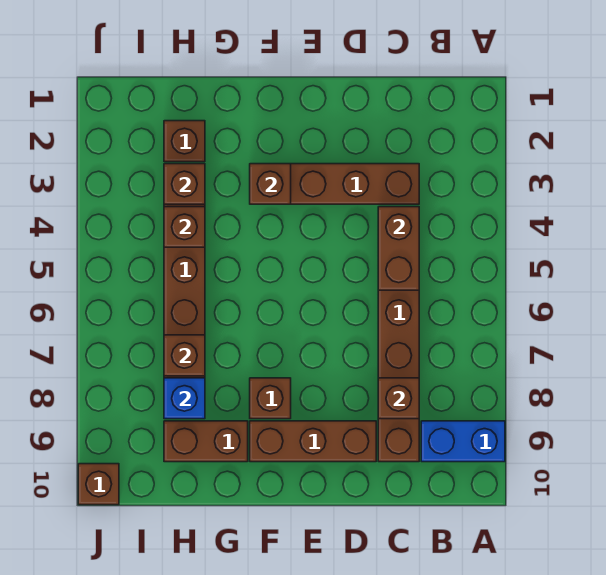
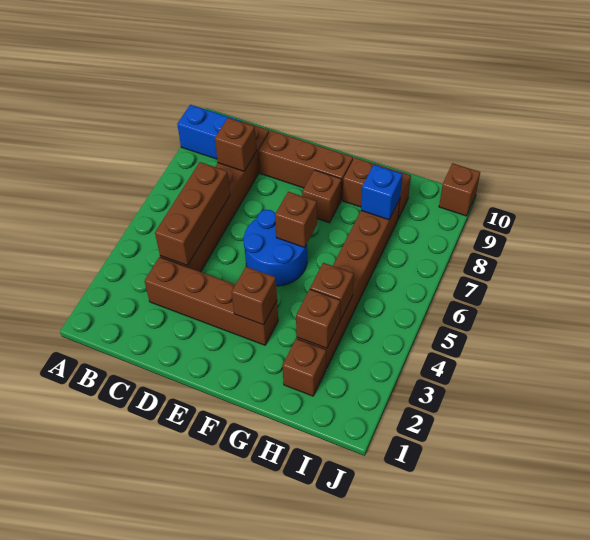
brown 1x2 brick [378,207,419,290] -> brown 1x3 brick [155,162,230,265]
none -> blue 2x2 round brick [244,210,307,286]
brown 1x1 brick [164,335,205,376] -> brown 1x1 brick moved to [275,192,317,248]

